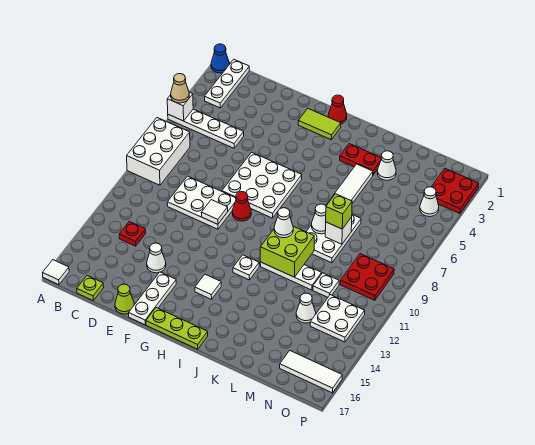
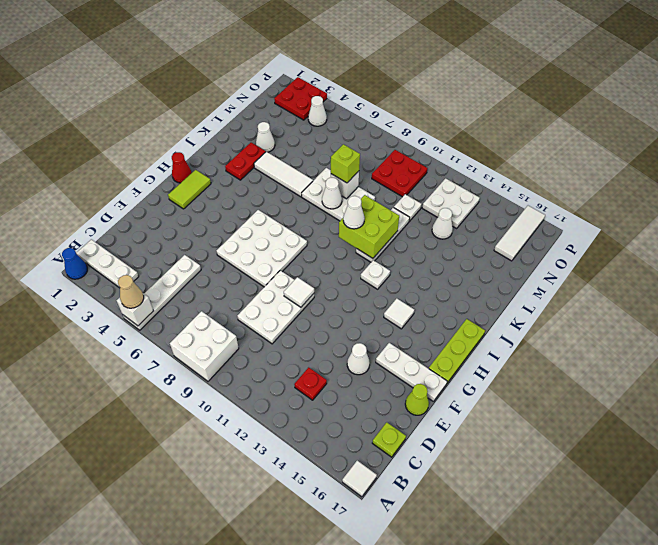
white 2x3 brick [127,118,190,185] -> white 2x2 brick [170,311,239,381]
red 1x1 cone [232,192,251,221] -> none

